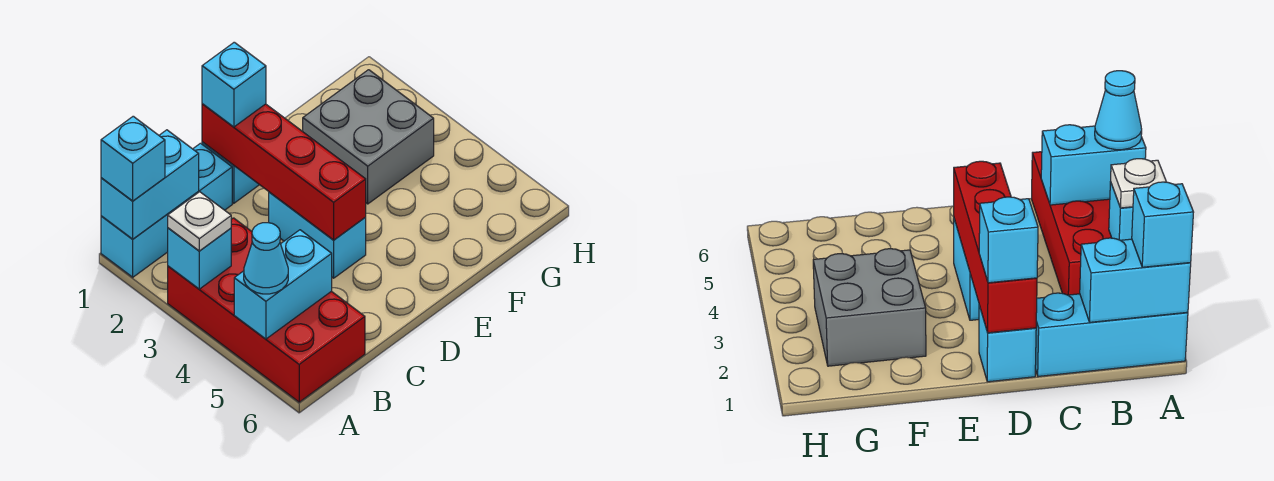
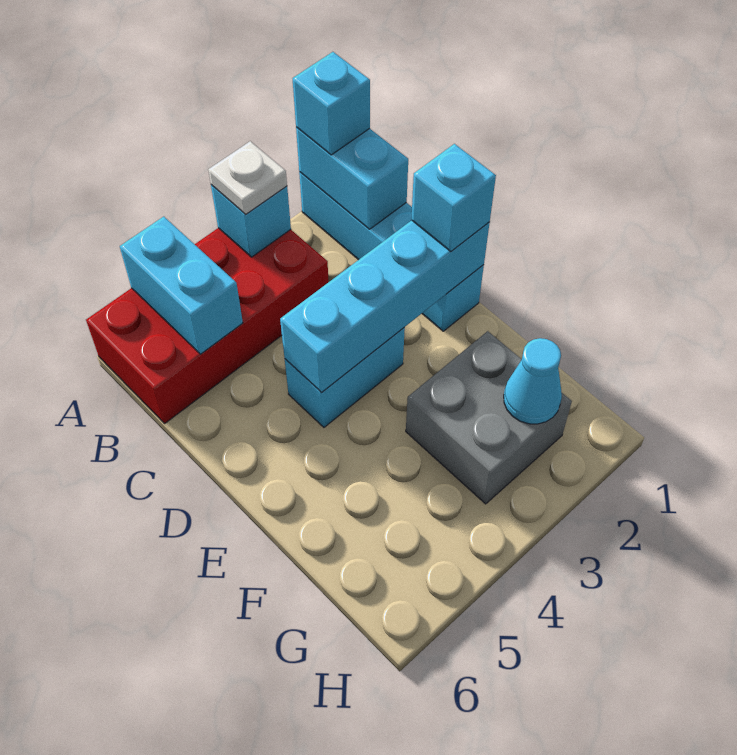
cyan 1x1 cone [244,223,288,294] -> cyan 1x1 cone moved to [504,338,562,424]
red 1x4 brick [202,104,366,240] -> cyan 1x4 brick [280,220,490,392]

